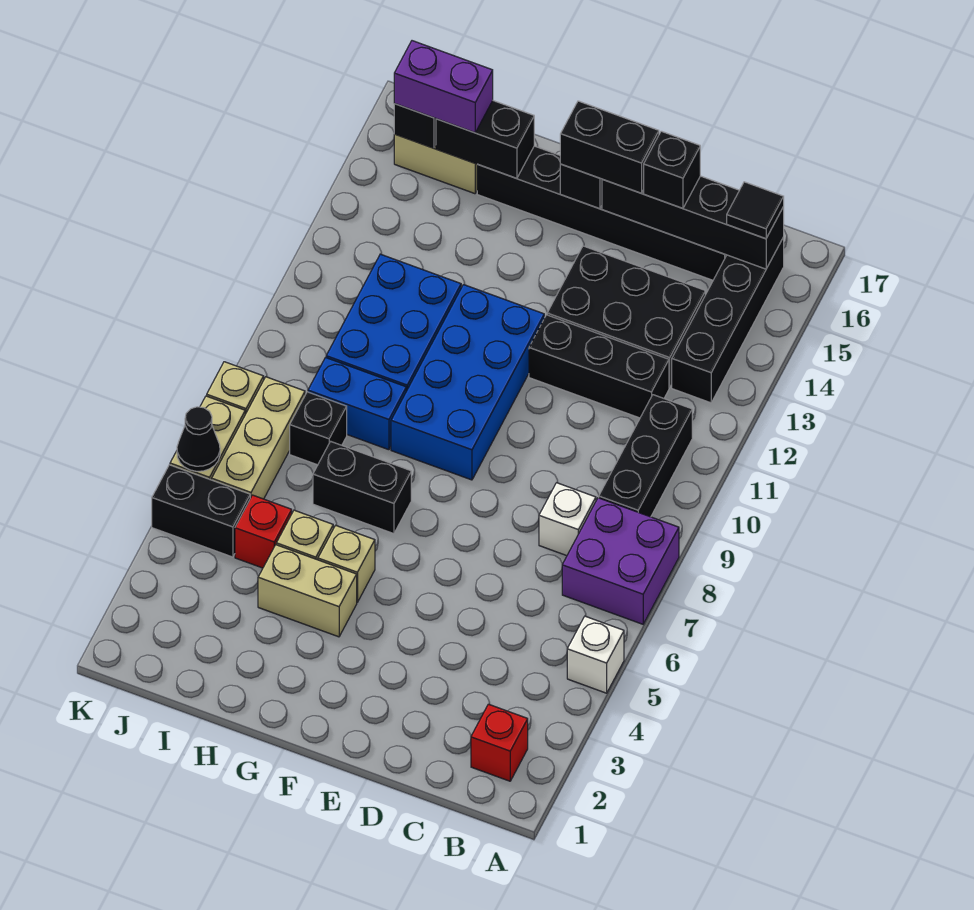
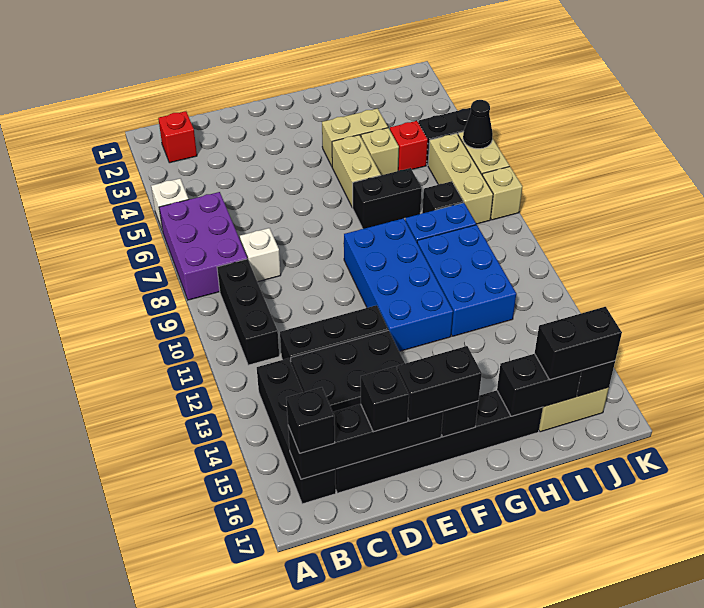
purple 2x2 brick [562,498,679,624] -> purple 2x3 brick [159,192,247,300]
black 1x1 tile [727,182,784,239] -> black 1x1 brick [286,387,335,453]
tan 1x1 brick [318,525,375,602] -> tan 1x2 brick [332,135,381,208]
purple 1x2 brick [394,41,493,133] -> black 1x2 brick [535,307,622,380]

